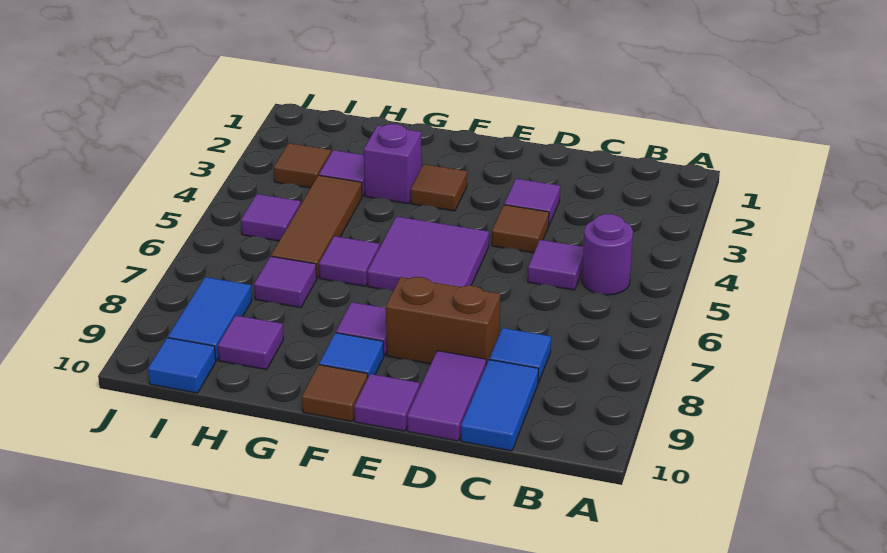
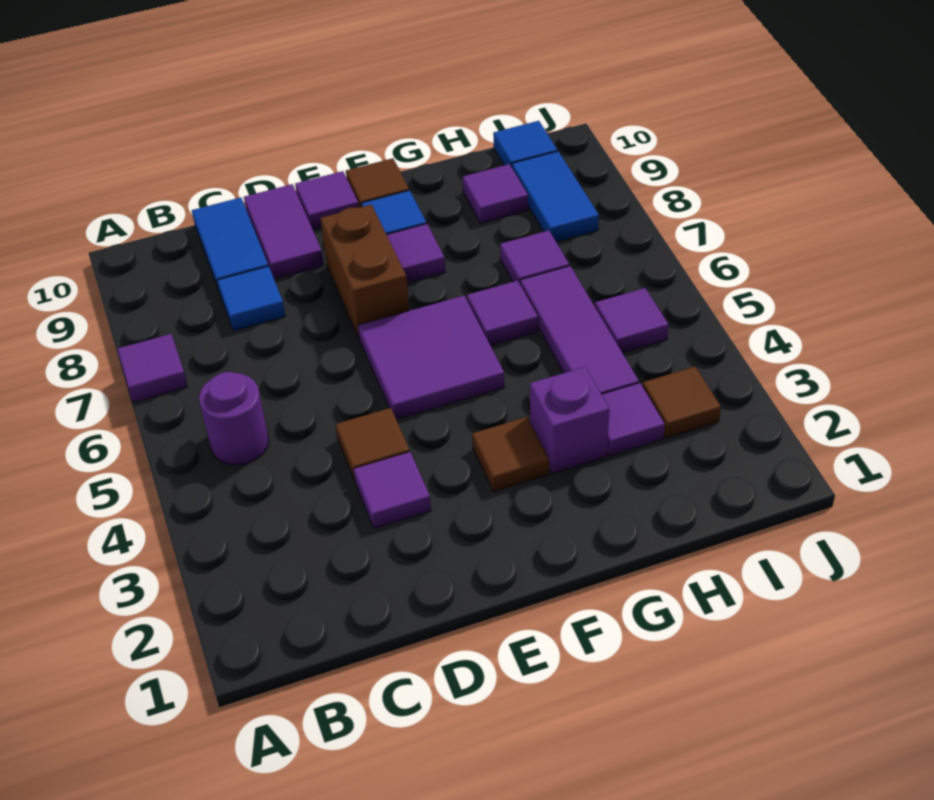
purple 1x1 tile [528,240,584,290] -> purple 1x1 tile moved to [117,334,188,402]
brown 1x2 brick [386,277,500,365] -> brown 1x2 brick turned to [320,204,409,338]
brown 1x3 tile [271,175,362,278] -> purple 1x3 tile [520,266,639,394]

